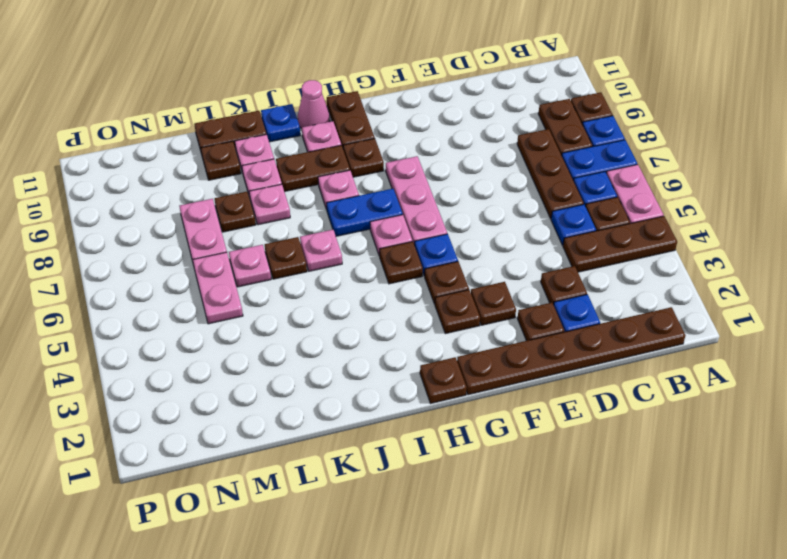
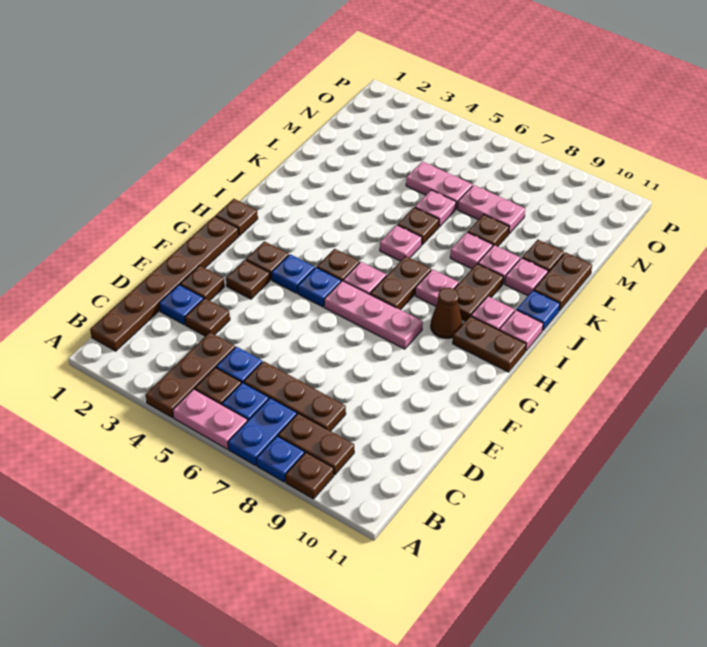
brown 1x1 plate [425,262,469,304] -> blue 1x1 plate [272,254,315,293]
blue 1x2 plate [327,189,403,236] -> brown 1x2 plate [370,256,431,310]
brown 1x1 plate [343,139,384,177] -> brown 1x1 cone [431,288,462,338]
pink 1x1 cone [298,80,330,128] -> pink 1x1 plate [499,310,543,351]

